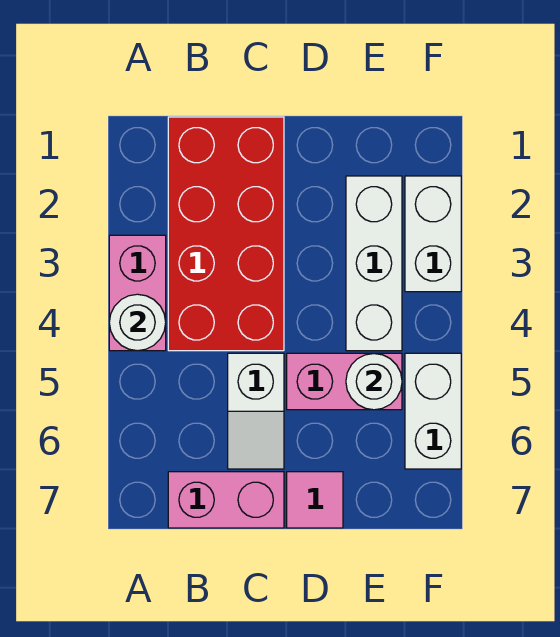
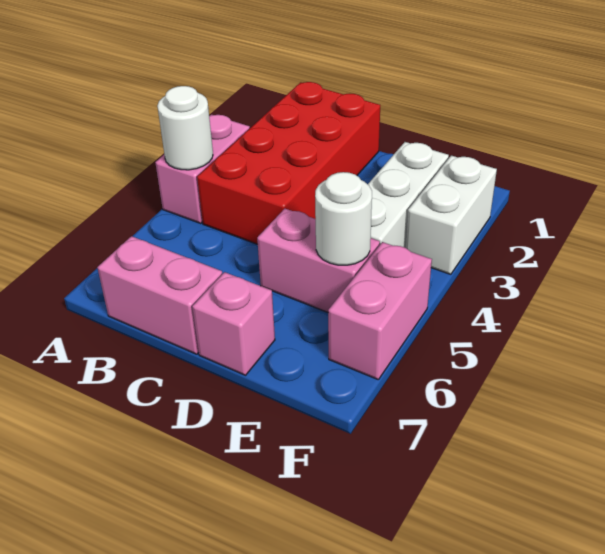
white 1x2 slope [228,353,284,469] -> none
pink 1x1 tile [287,472,343,528] -> pink 1x1 brick [192,272,275,375]
white 1x2 brick [405,353,461,469] -> pink 1x2 brick [328,242,432,379]

